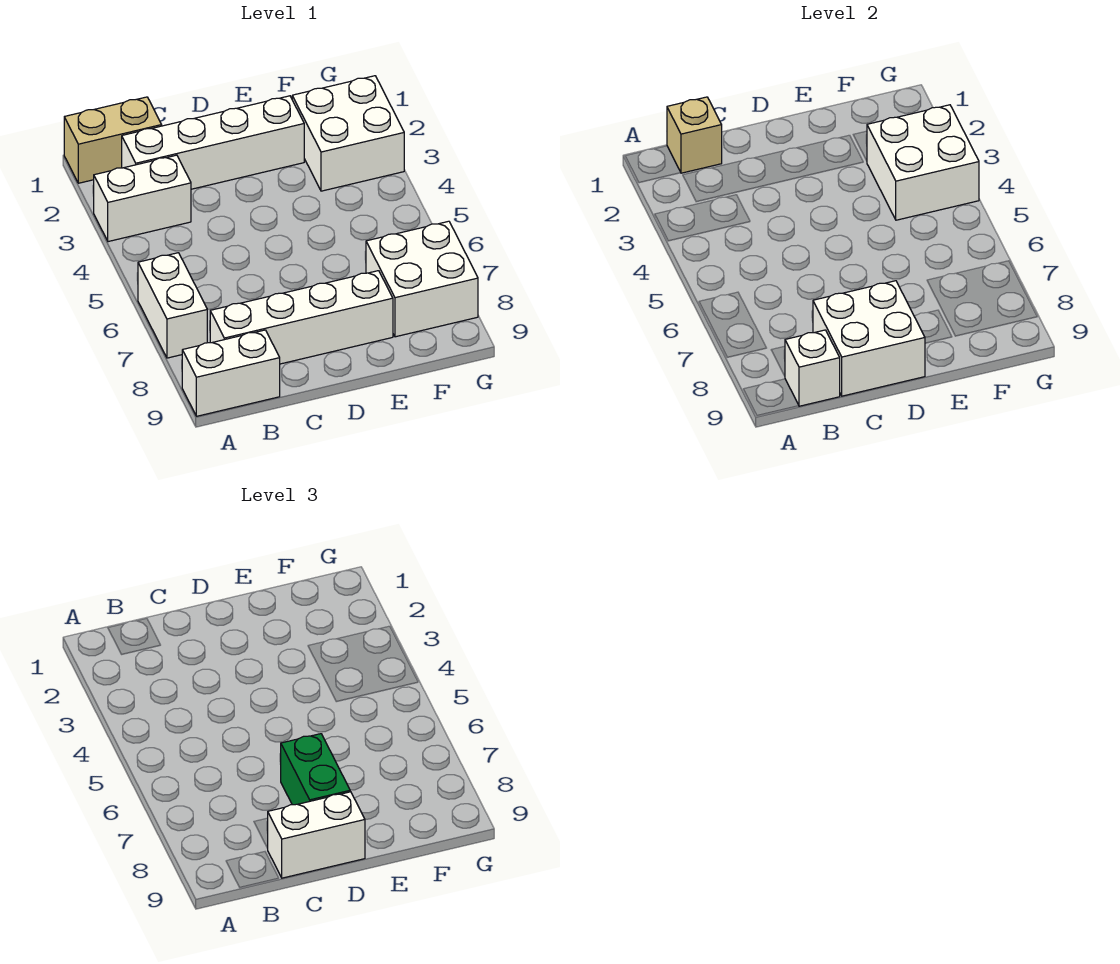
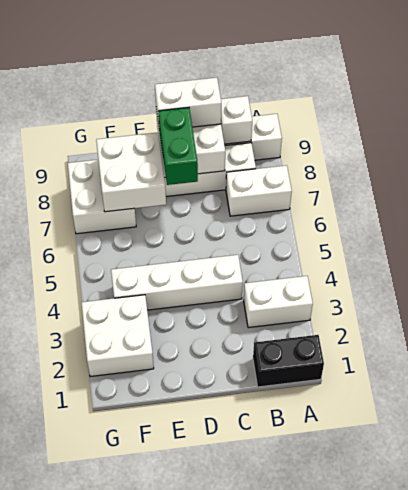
tan 1x2 brick [64,97,162,183] -> black 1x2 brick [253,335,324,387]
white 1x2 brick [138,253,207,358] -> white 1x2 brick turned to [226,165,292,216]
tan 1x1 brick [667,97,722,173] -> none
white 1x4 brick [122,96,304,189] -> white 1x4 brick moved to [111,255,243,310]
white 2x2 brick [867,105,979,220] -> white 2x2 brick moved to [96,132,166,212]

